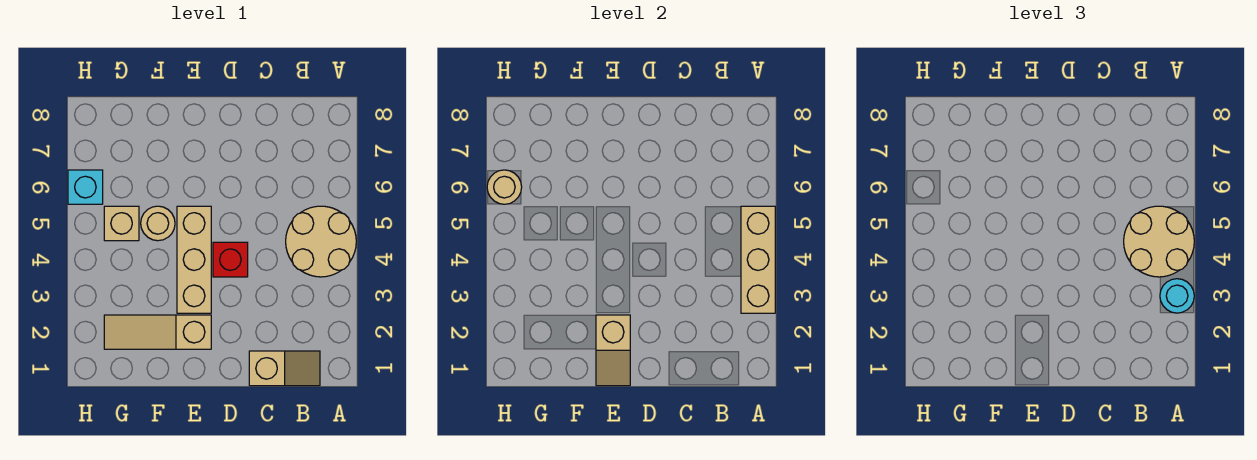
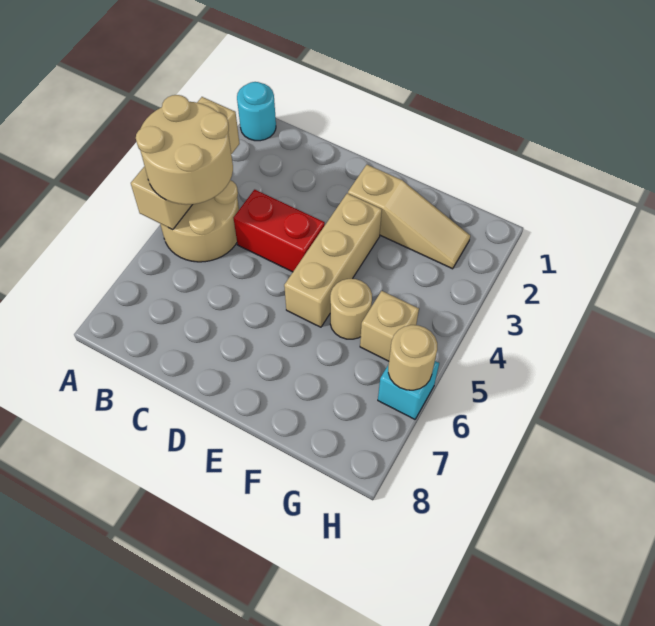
cyan 1x1 round brick [1160,279,1194,313] -> cyan 1x1 round brick moved to [237,82,276,141]
tan 1x2 slope [249,351,320,386] -> none
red 1x1 brick [213,242,248,277] -> red 1x2 brick [234,190,325,272]
tan 1x2 slope [596,315,630,386] -> none

